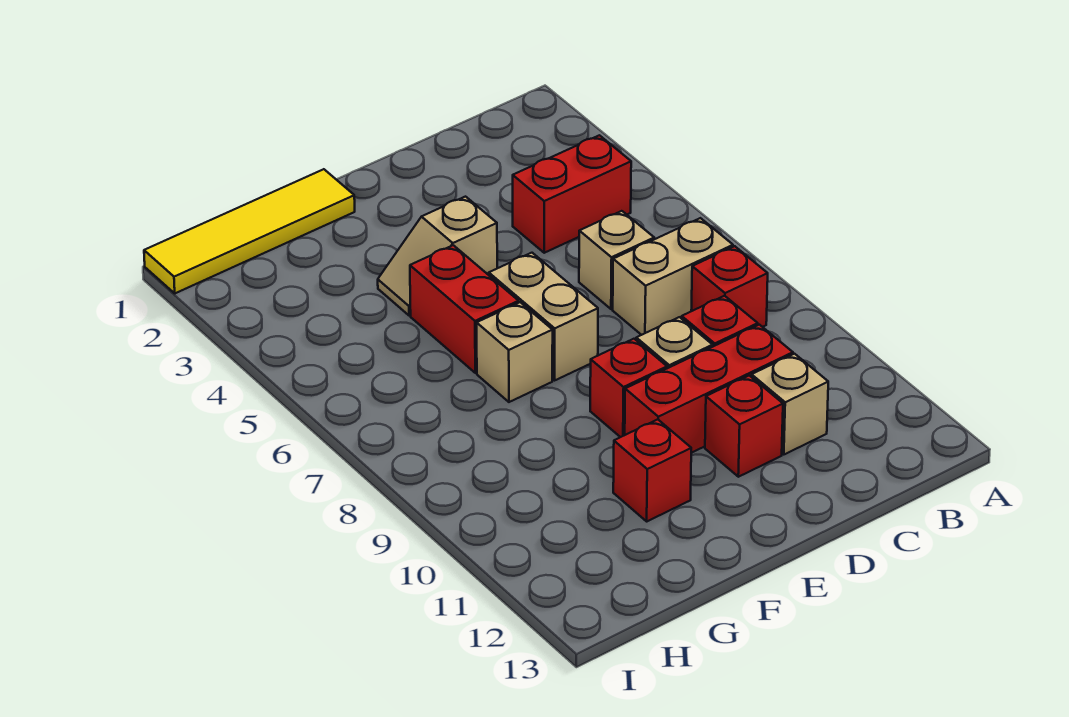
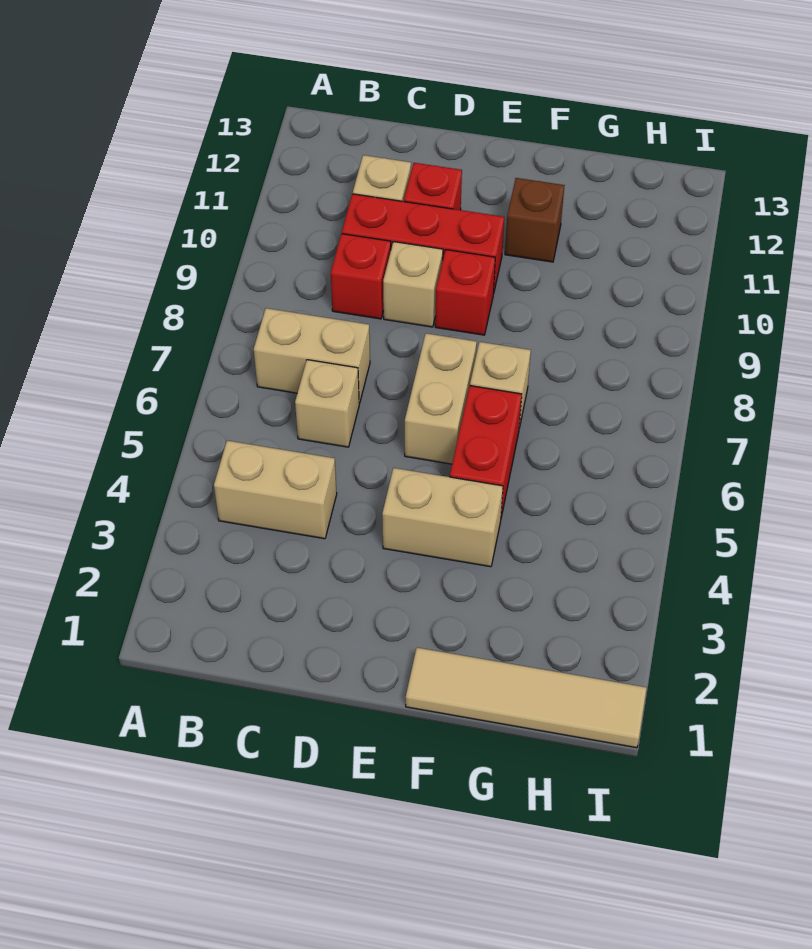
red 1x2 brick [513,135,631,253] -> tan 1x2 brick [214,441,337,539]
red 1x1 brick [691,246,768,327] -> none
tan 1x2 slope [378,197,497,316] -> tan 1x2 brick [382,468,503,567]
yellow 1x4 tile [144,169,355,293] -> tan 1x4 tile [406,648,647,748]
red 1x1 brick [613,419,691,521] -> brown 1x1 brick [505,178,564,262]

